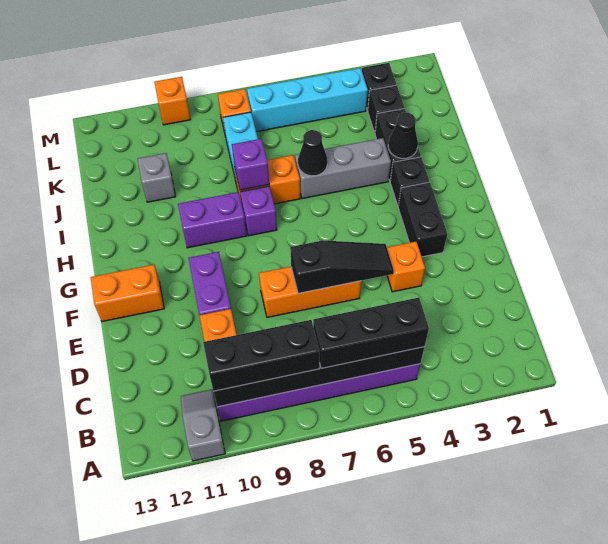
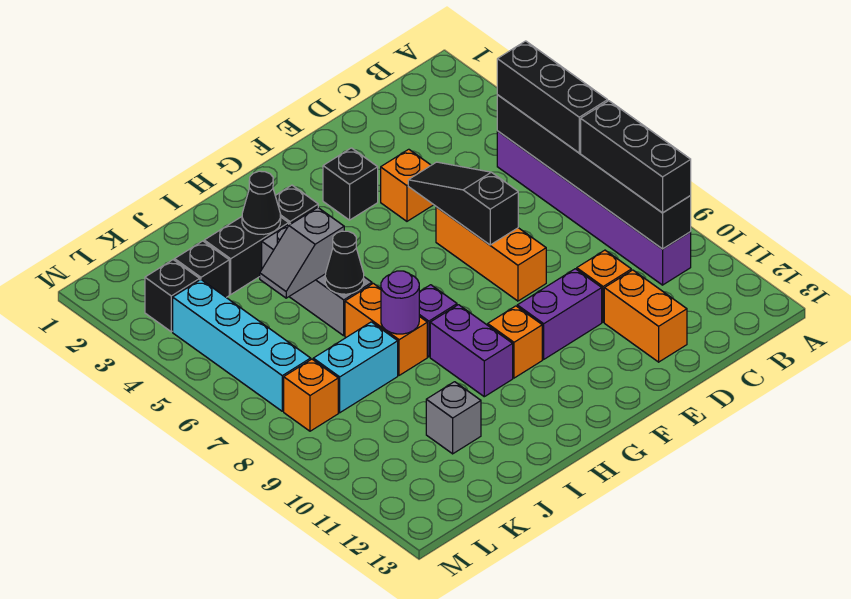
grey 1x2 slope [181,390,225,461] -> grey 1x2 slope moved to [260,207,344,298]
black 1x2 brick [398,182,447,257] -> black 1x1 brick [323,148,378,220]
orange 1x2 brick [91,265,164,321] -> orange 1x2 brick moved to [604,270,687,362]
purple 1x1 brick [232,139,269,190] -> purple 1x1 round brick [381,271,419,334]
orange 1x1 brick [154,77,190,125] -> orange 1x1 brick moved to [488,306,542,378]

